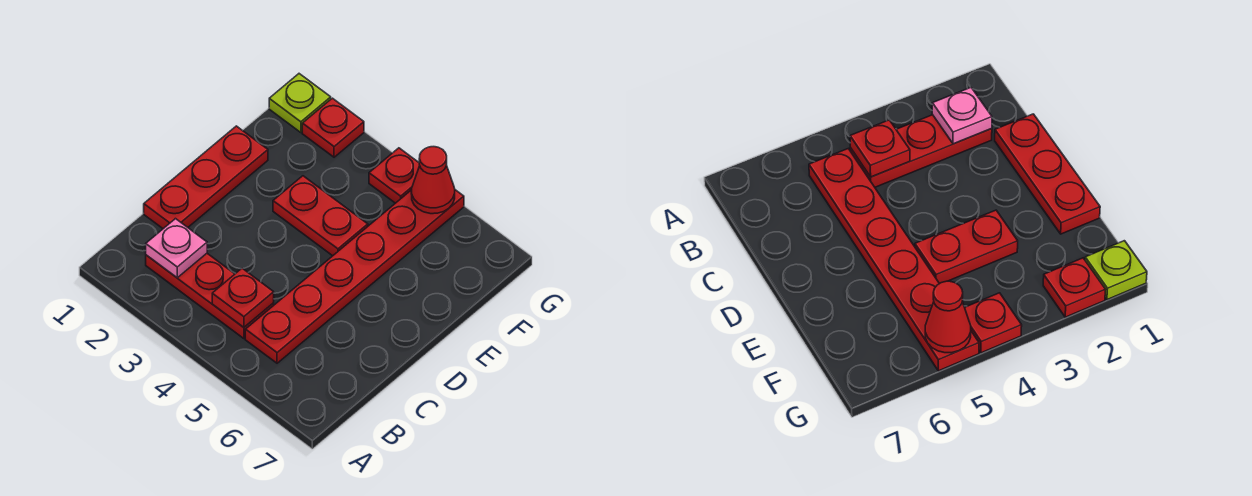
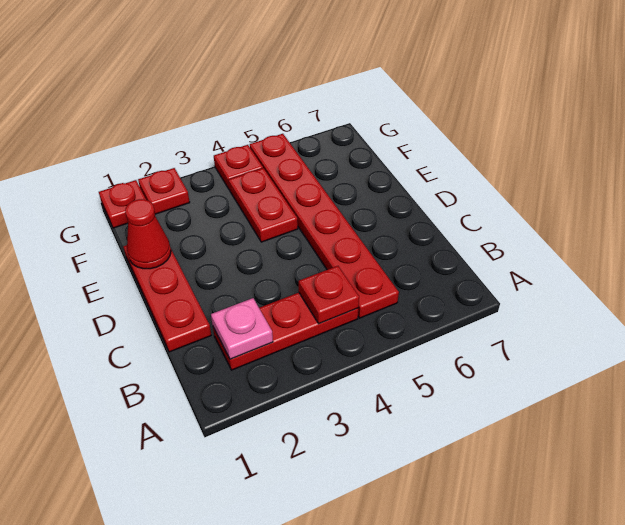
red 1x2 plate [273,176,368,256] -> red 1x2 plate turned to [229,168,298,242]
lime 1x1 plate [269,74,331,133] -> red 1x1 plate [99,180,146,228]
red 1x1 cone [411,147,455,214] -> red 1x1 cone moved to [125,199,171,269]

